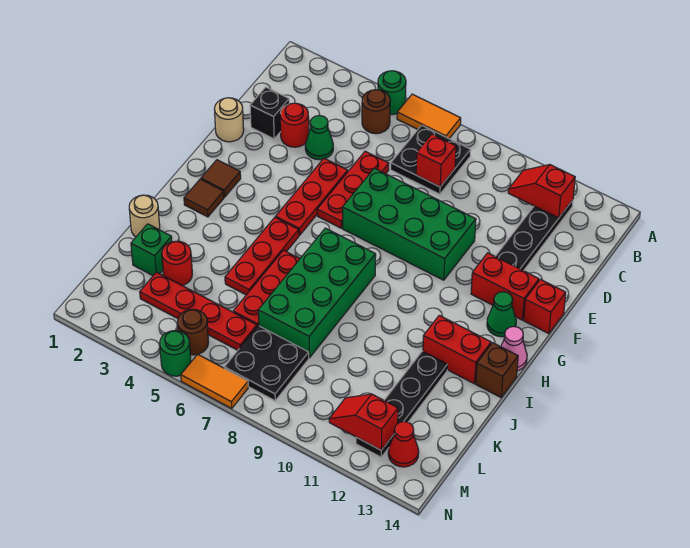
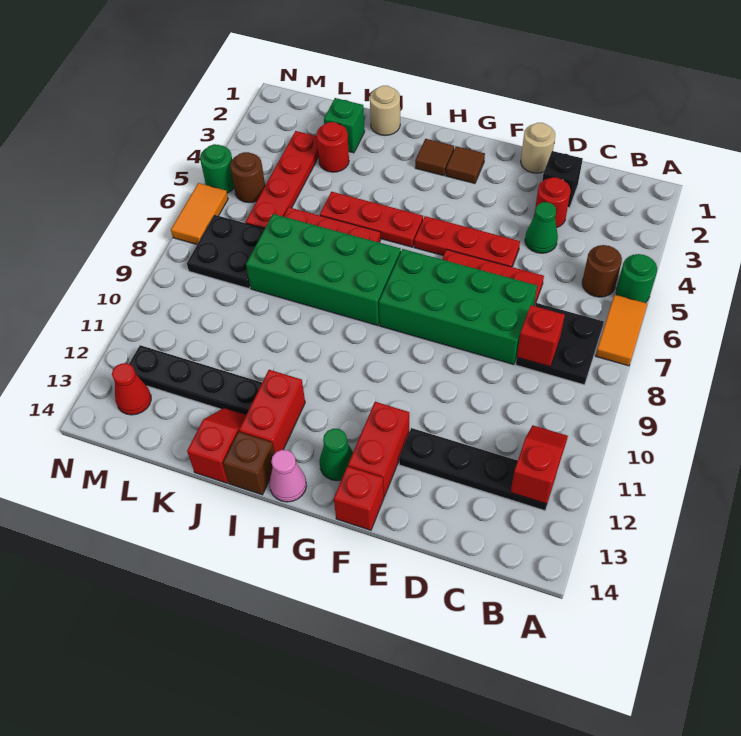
green 2x4 brick [343,168,476,280] -> green 2x4 brick turned to [379,249,537,365]
red 1x2 slope [329,394,398,450] -> red 1x2 slope moved to [187,408,246,483]

